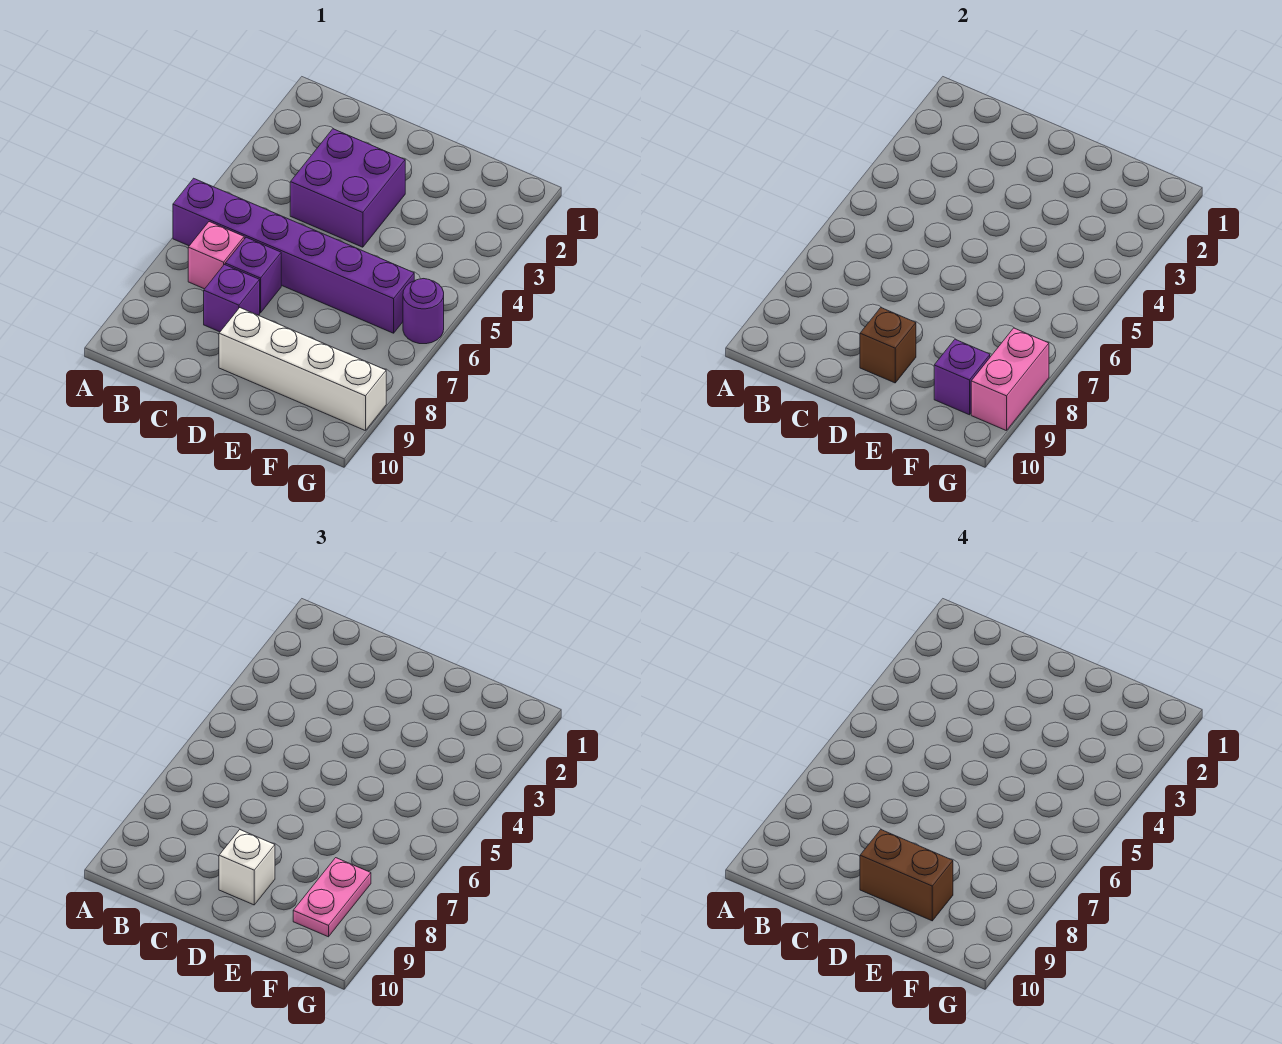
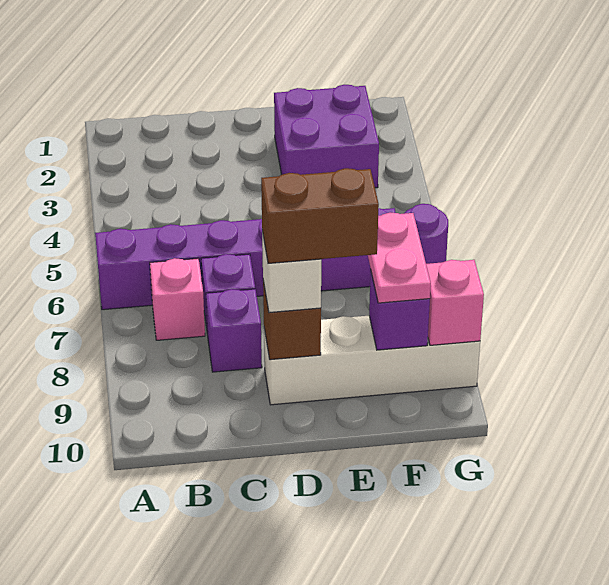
purple 2x2 brick [290,129,405,247] -> purple 2x2 brick moved to [274,85,379,188]
pink 1x2 brick [971,328,1049,431] -> pink 1x1 brick [426,260,484,345]

